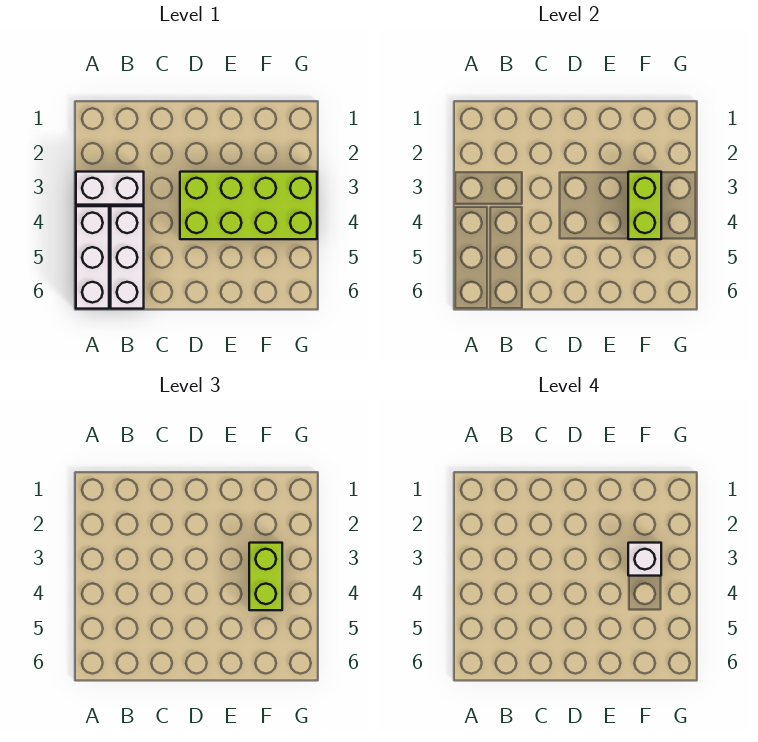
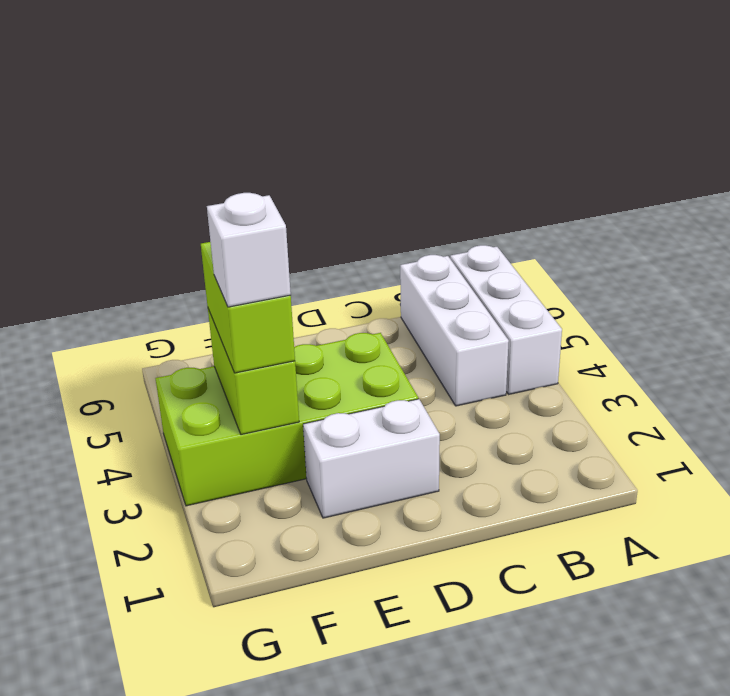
white 1x2 brick [76,172,144,205] -> white 1x2 brick moved to [303,399,440,518]

